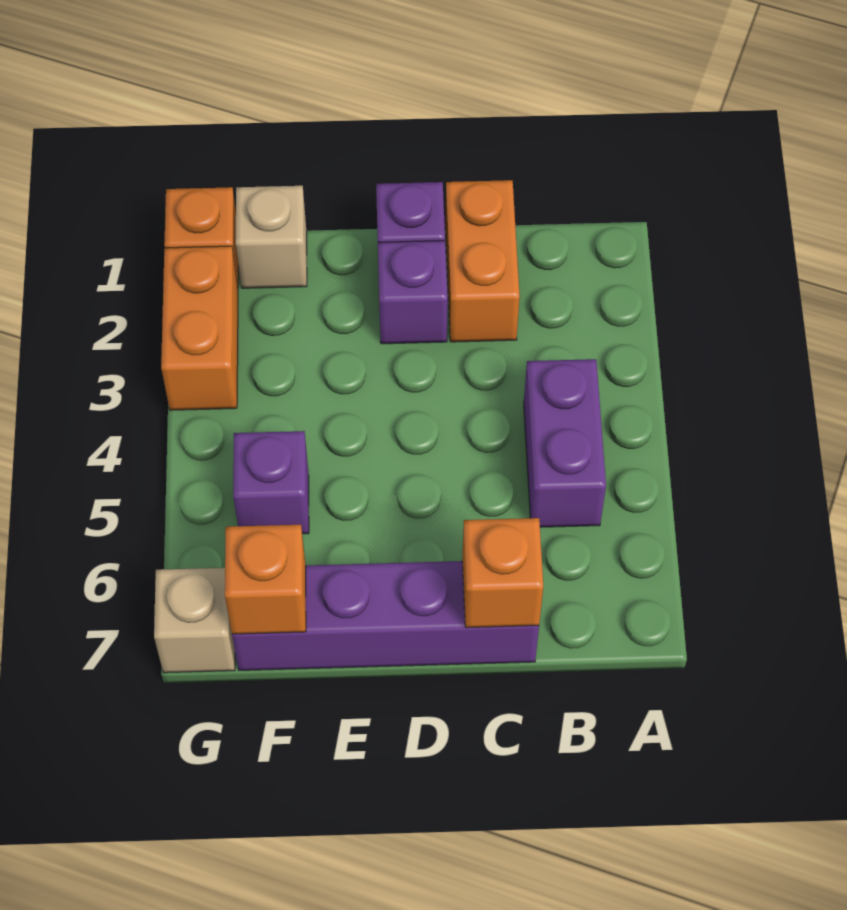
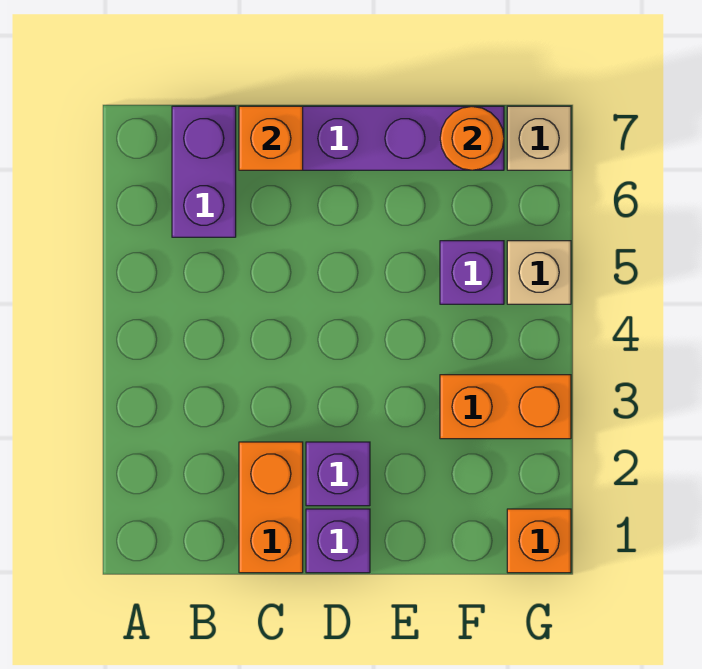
purple 1x2 brick [524,359,606,527] -> purple 1x2 brick moved to [172,106,236,237]
tan 1x1 brick [236,186,307,288] -> tan 1x1 brick moved to [507,241,571,304]
orange 1x1 brick [225,525,306,634] -> orange 1x1 round brick [440,106,504,170]
orange 1x2 brick [161,246,238,410] -> orange 1x2 brick turned to [440,375,571,439]

